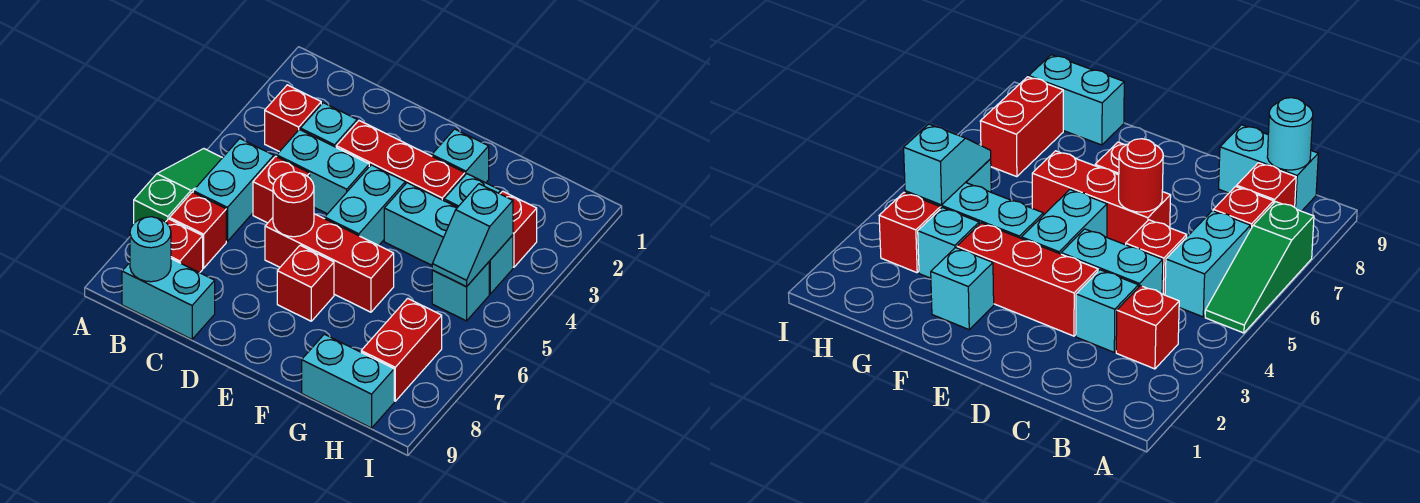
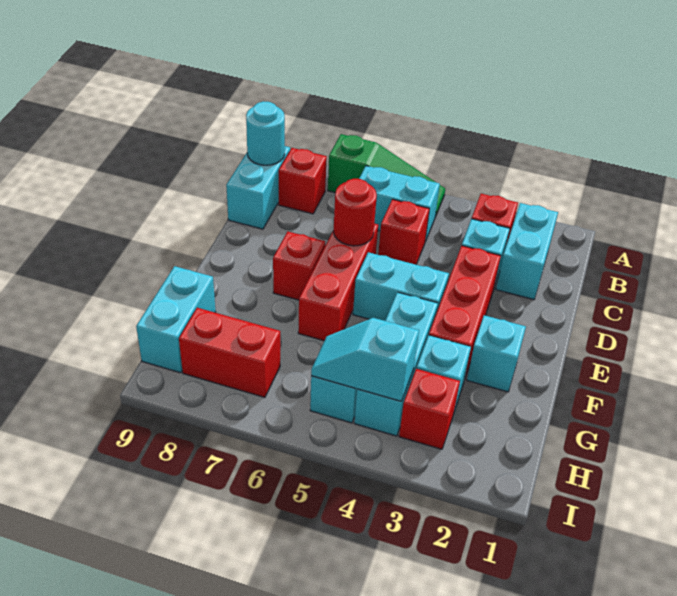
red 1x1 brick [170,192,226,268] -> none
cyan 1x2 brick [277,130,369,214] -> cyan 1x2 brick moved to [496,203,558,300]

